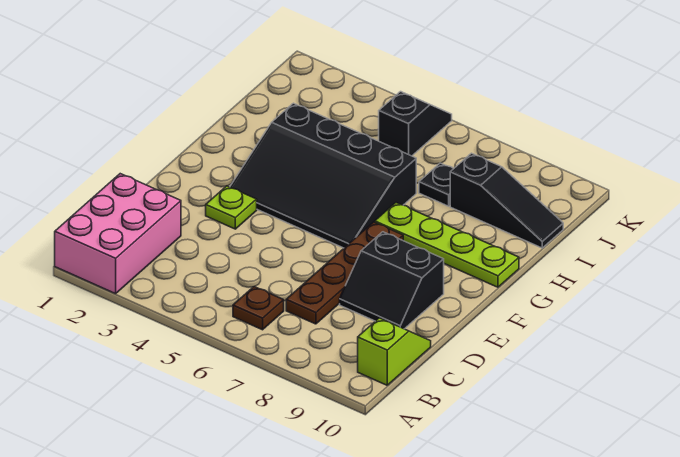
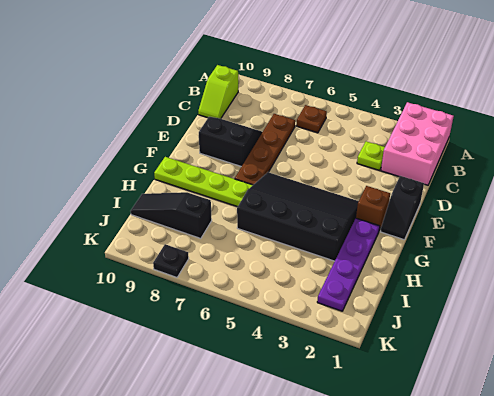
lime 1x1 plate [206,186,257,229] -> lime 1x1 plate moved to [357,141,385,170]
none -> brown 1x1 brick [356,186,390,231]
none -> purple 1x4 plate [317,218,380,311]
black 1x1 plate [419,163,453,206] -> black 1x1 plate moved to [153,244,189,277]
black 1x2 slope [379,92,452,156] -> black 1x2 slope moved to [380,176,424,240]

